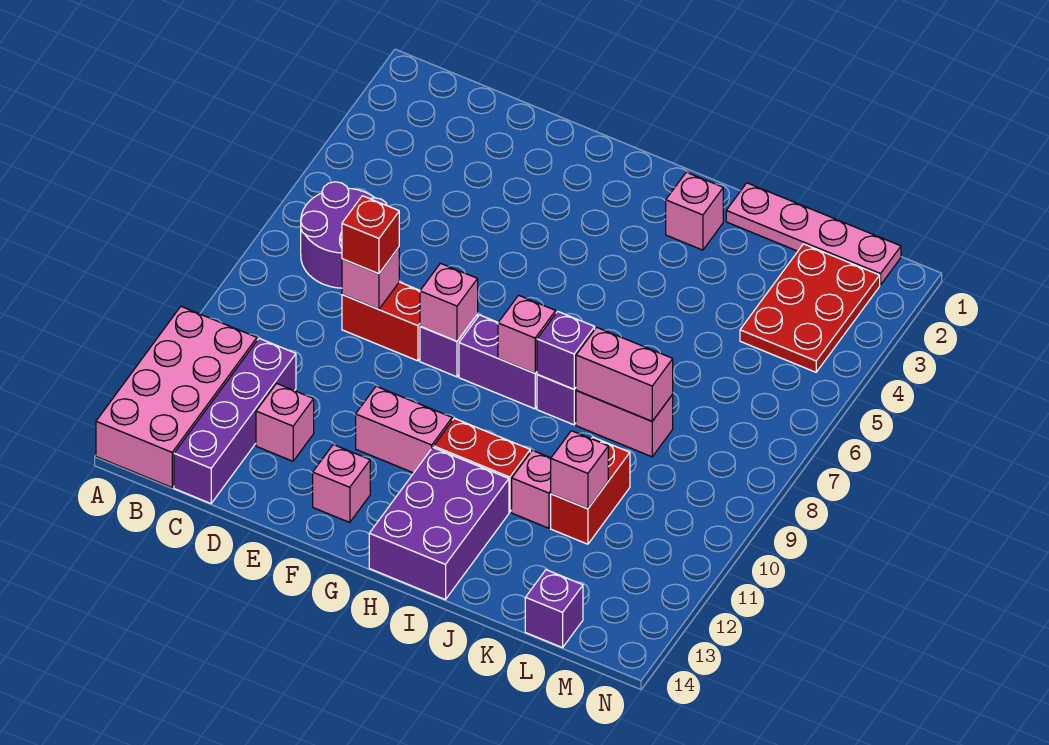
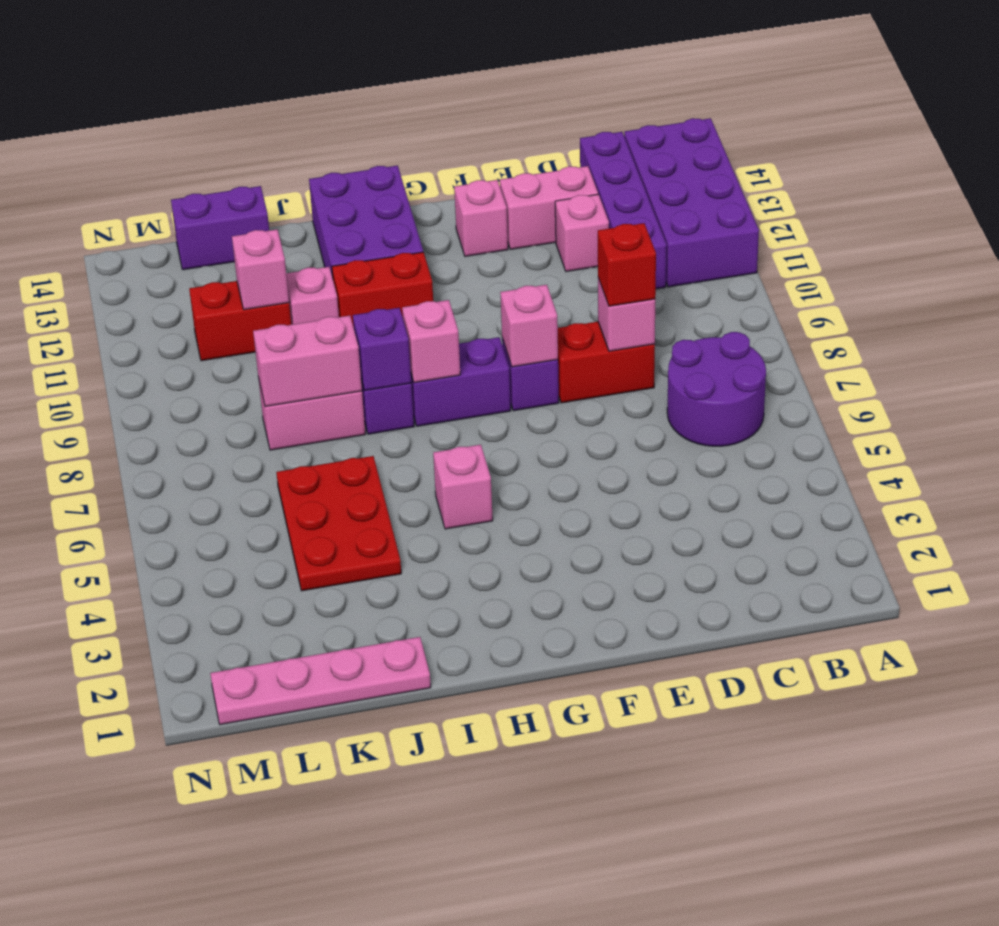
pink 2x4 brick [96,306,257,487] -> purple 2x4 brick [624,118,759,287]
pink 1x2 brick [356,386,452,473] -> pink 1x2 brick moved to [500,166,598,249]
pink 1x1 brick [666,172,723,250] -> pink 1x1 brick moved to [433,445,493,529]
red 1x2 brick [551,437,630,544] -> red 1x2 brick turned to [189,281,291,361]
red 2x3 plate [740,244,880,372] -> red 2x3 plate moved to [276,456,401,591]
purple 1x1 brick [525,570,583,648] -> purple 1x2 brick [171,186,269,270]

